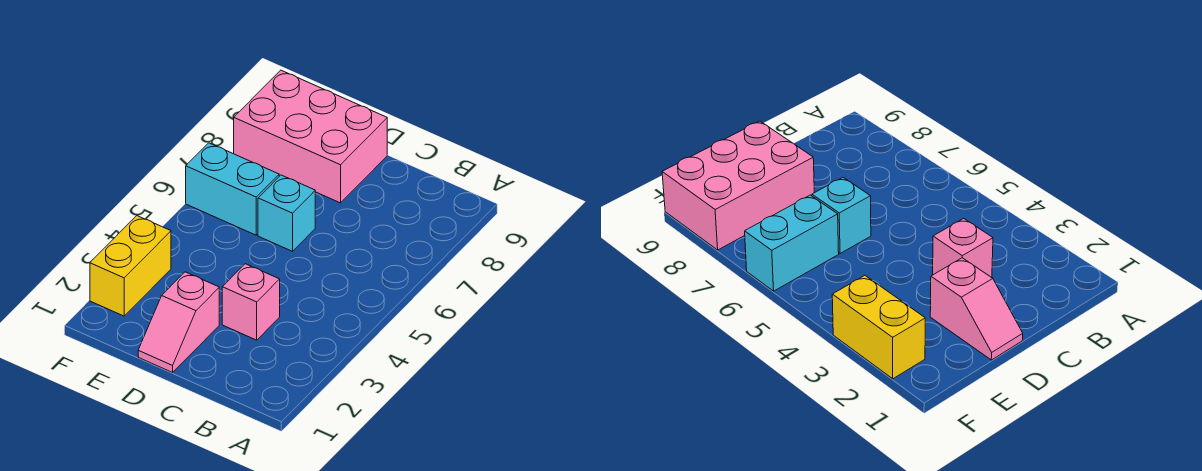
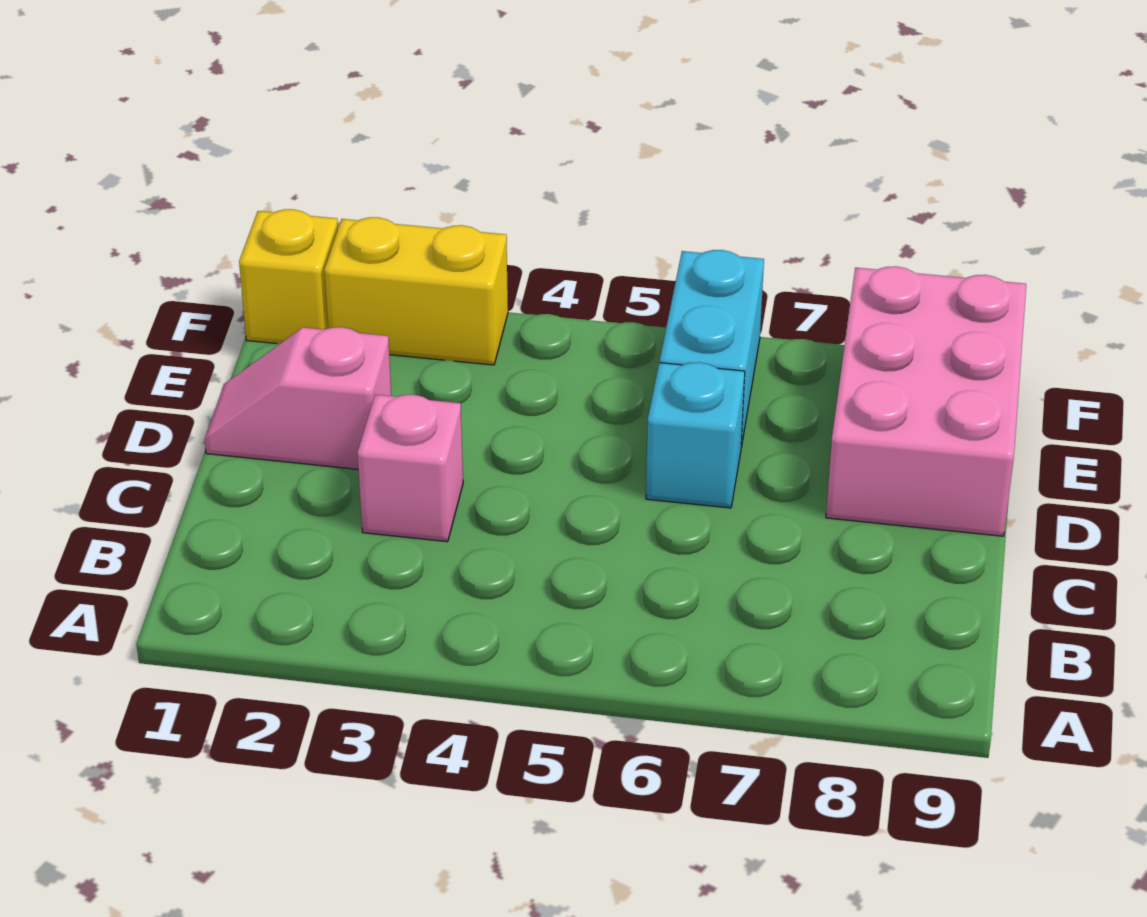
none -> yellow 1x1 brick [239,209,338,344]

